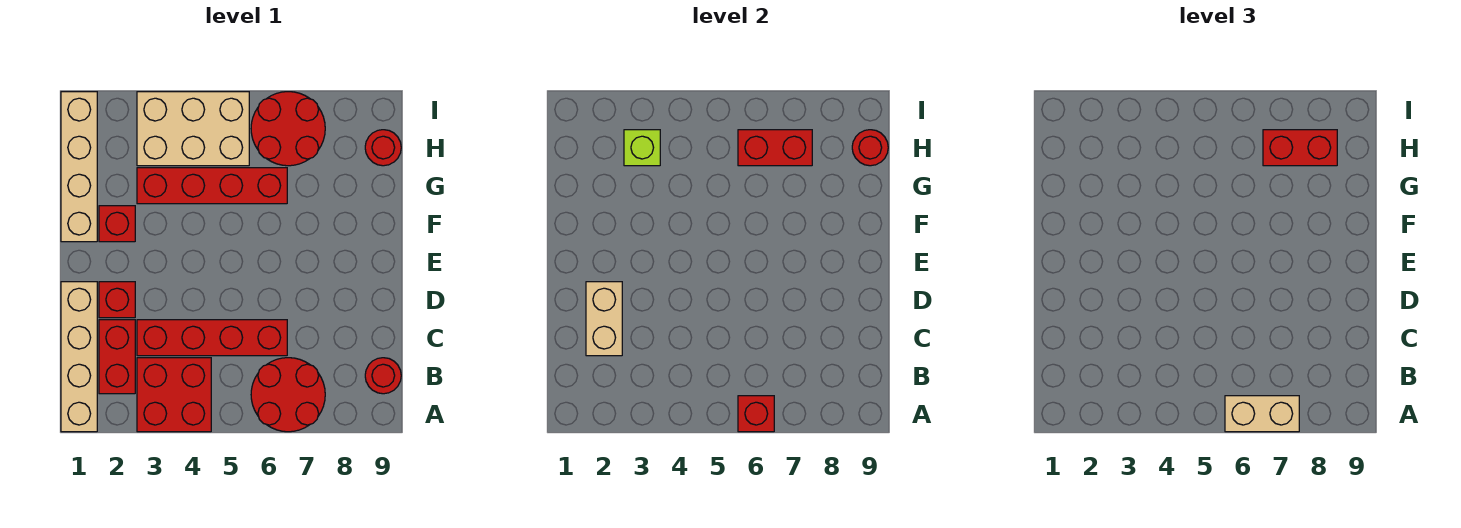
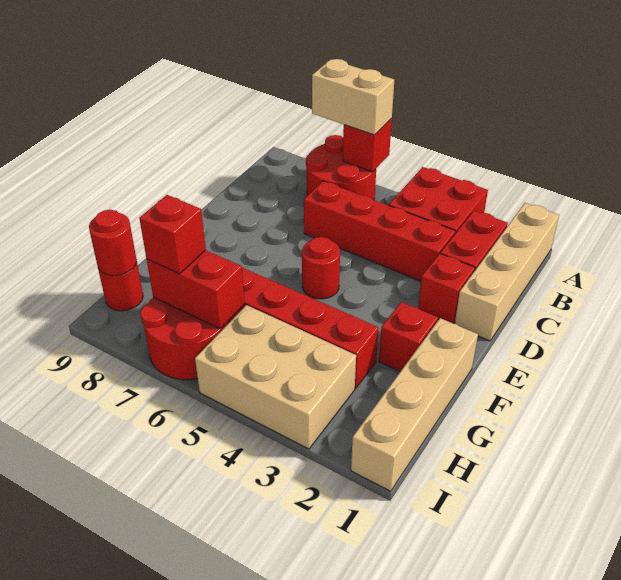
red 1x1 round brick [365,358,401,394] -> red 1x1 round brick moved to [302,237,340,299]
tan 1x2 brick [586,282,622,356] -> none
lime 1x1 brick [624,130,660,166] -> none
red 1x2 brick [1263,130,1337,166] -> red 1x1 brick [139,195,206,274]

